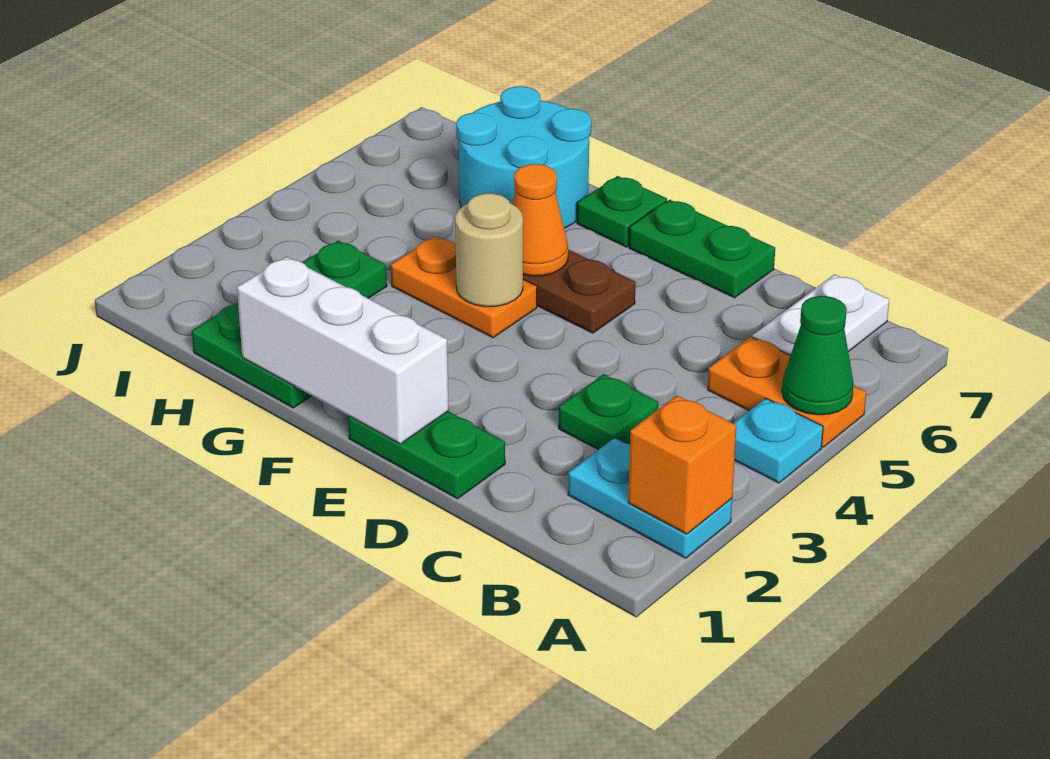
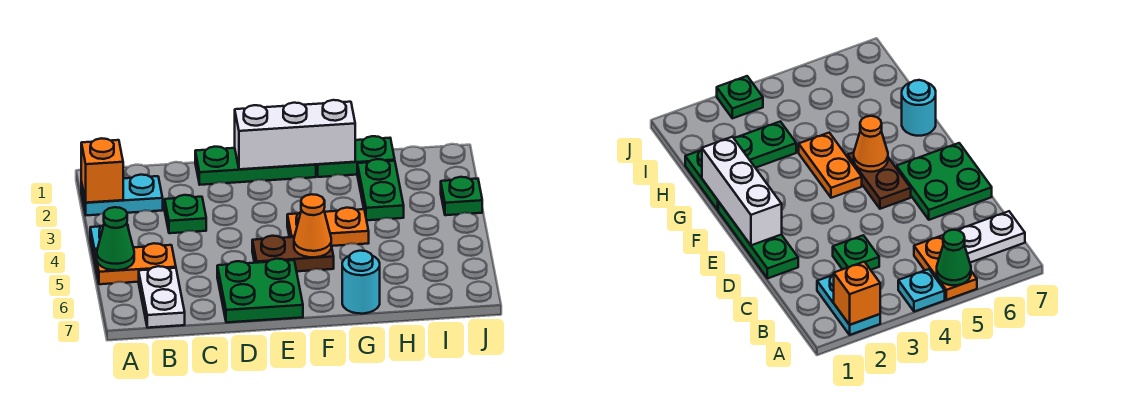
green 1x2 plate [348,411,505,499] -> green 1x3 plate [195,147,316,185]
green 1x2 plate [629,200,775,298] -> green 2x2 plate [217,259,303,322]
tan 1x1 round brick [455,193,523,307] -> none
green 1x1 plate [577,176,667,247] -> green 1x1 plate moved to [441,177,482,215]
cyan 2x2 round brick [456,86,592,228] -> cyan 1x1 round brick [342,251,380,314]

